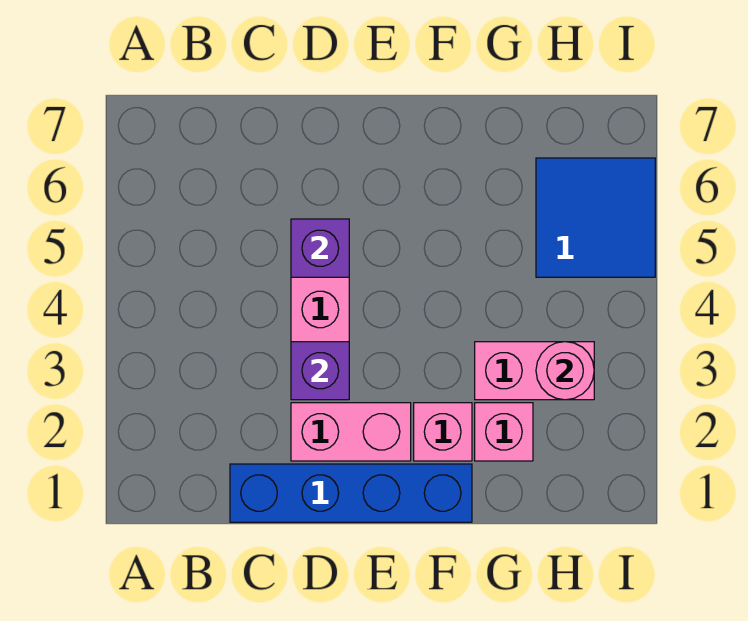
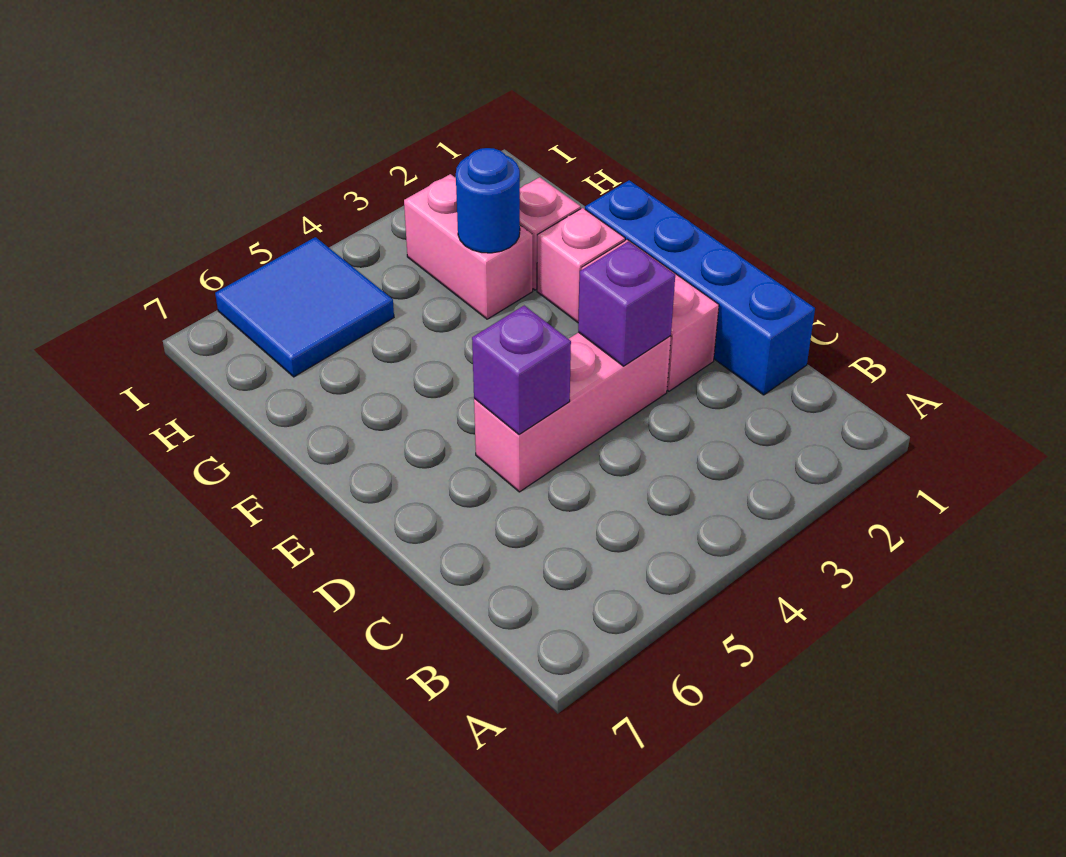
none -> blue 1x1 round brick [456,148,520,253]
pink 1x1 round brick [536,342,594,400] -> none

